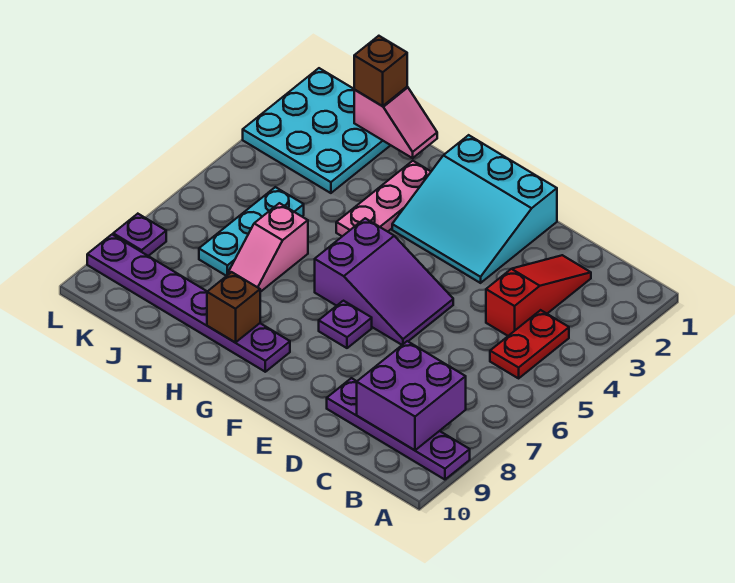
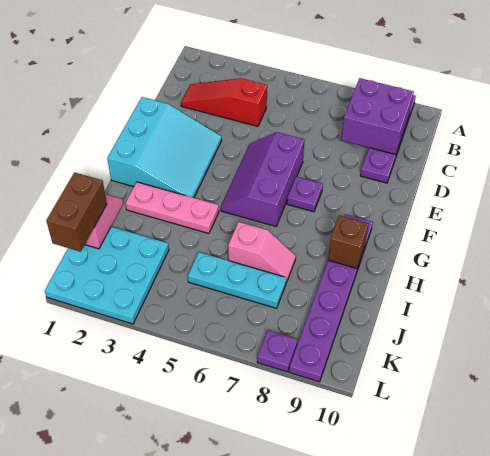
red 1x2 plate [490,310,569,378] -> none
purple 2x3 slope [315,218,453,345] -> purple 2x3 slope turned to [221,132,304,226]
brown 1x1 brick [354,36,407,106] -> brown 1x2 brick [46,172,107,252]

